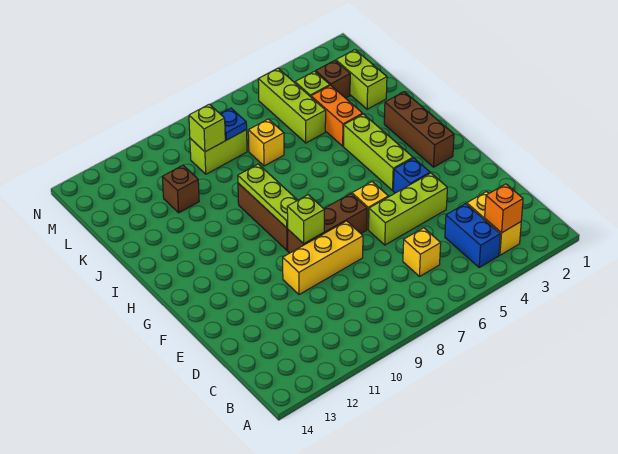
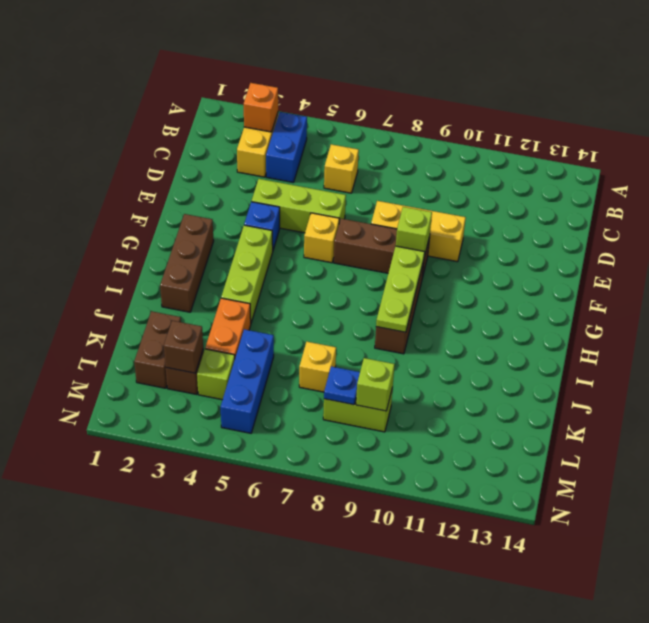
lime 1x2 brick [336,50,387,109] -> brown 1x2 brick [134,311,181,388]
lime 1x3 brick [258,68,326,143] -> blue 1x3 brick [221,329,274,433]
brown 1x1 brick [162,165,199,213] -> brown 1x1 brick moved to [164,321,203,373]

